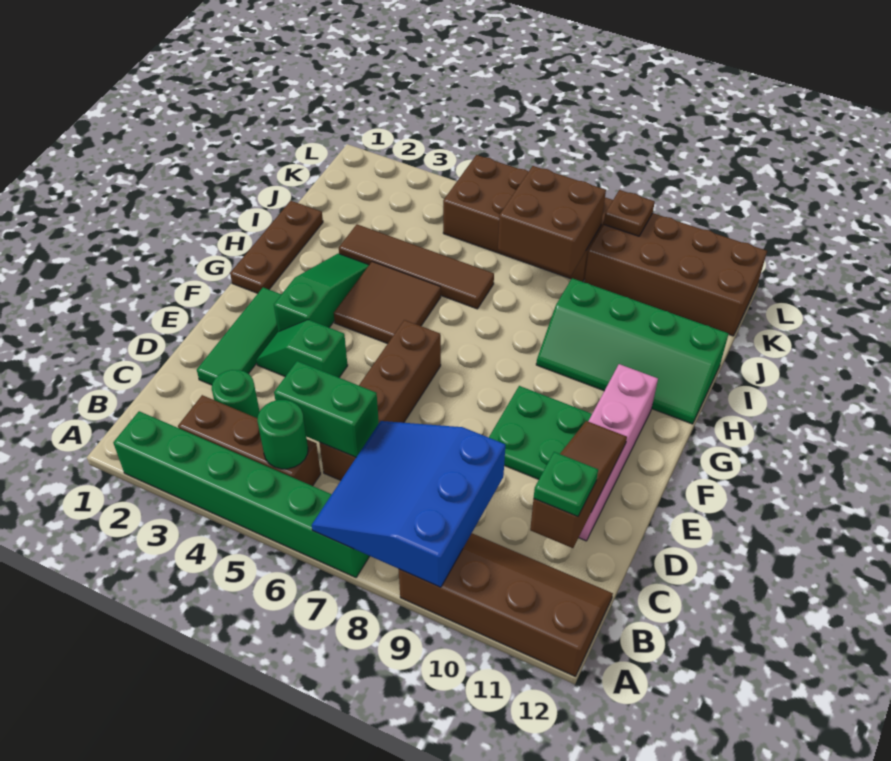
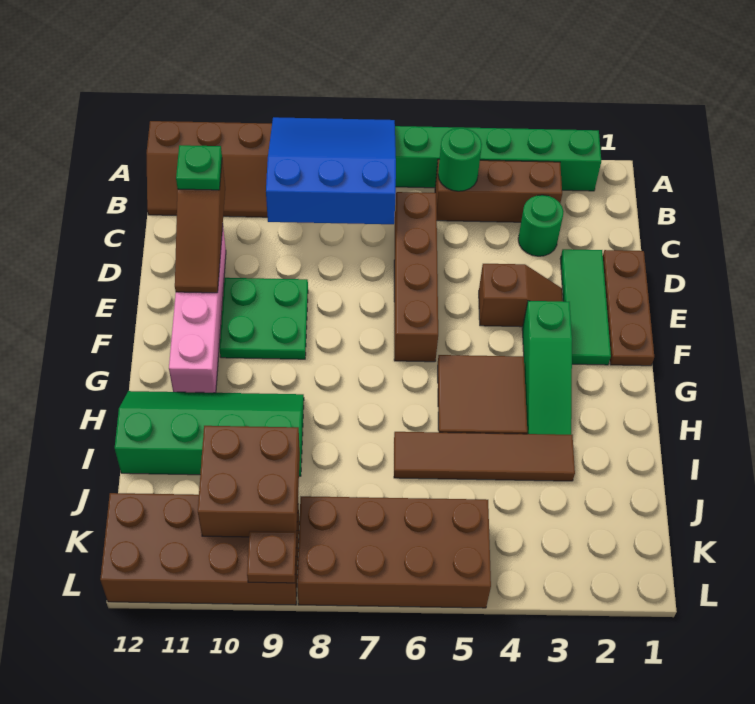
blue 3x3 slope [312,421,505,587] -> blue 3x3 slope turned to [266,117,396,224]
green 1x2 brick [274,361,379,457] -> none
green 1x2 slope [256,320,348,377] -> brown 1x2 slope [479,264,563,327]
brown 1x3 plate [230,201,323,293] -> brown 1x3 plate moved to [603,250,654,366]
brown 2x2 brick [498,166,606,276] -> brown 2x2 brick moved to [198,426,300,537]

